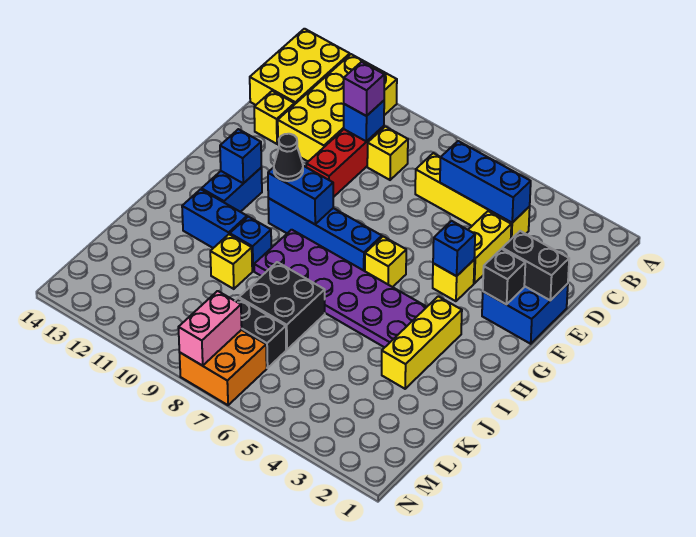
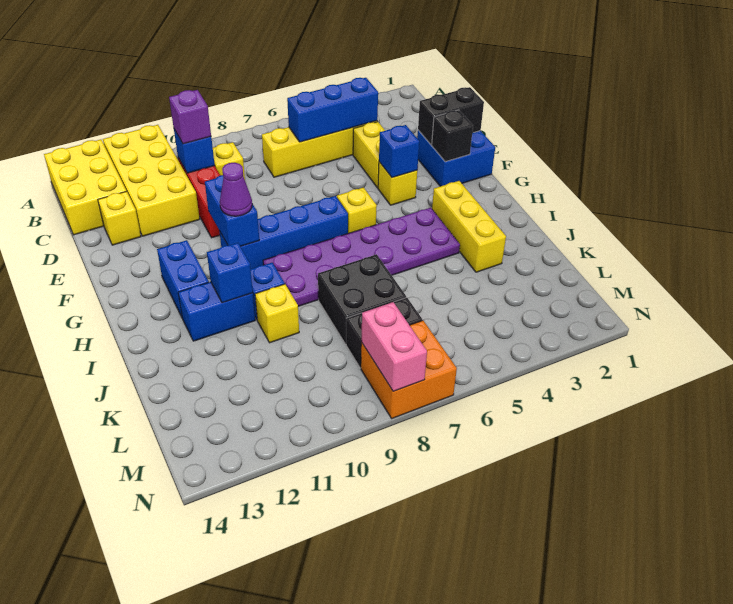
blue 1x2 brick [268,166,333,224] -> blue 1x2 brick turned to [205,175,259,246]
black 1x1 cone [274,134,303,181] -> purple 1x1 cone [220,163,252,216]
blue 1x1 brick [220,129,261,183] -> blue 1x1 brick moved to [207,243,253,303]

